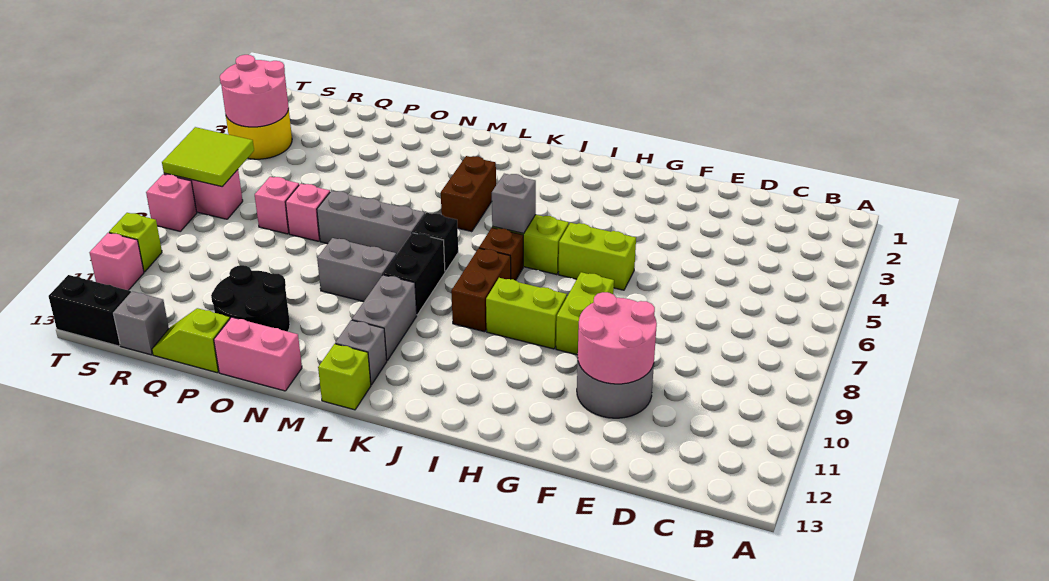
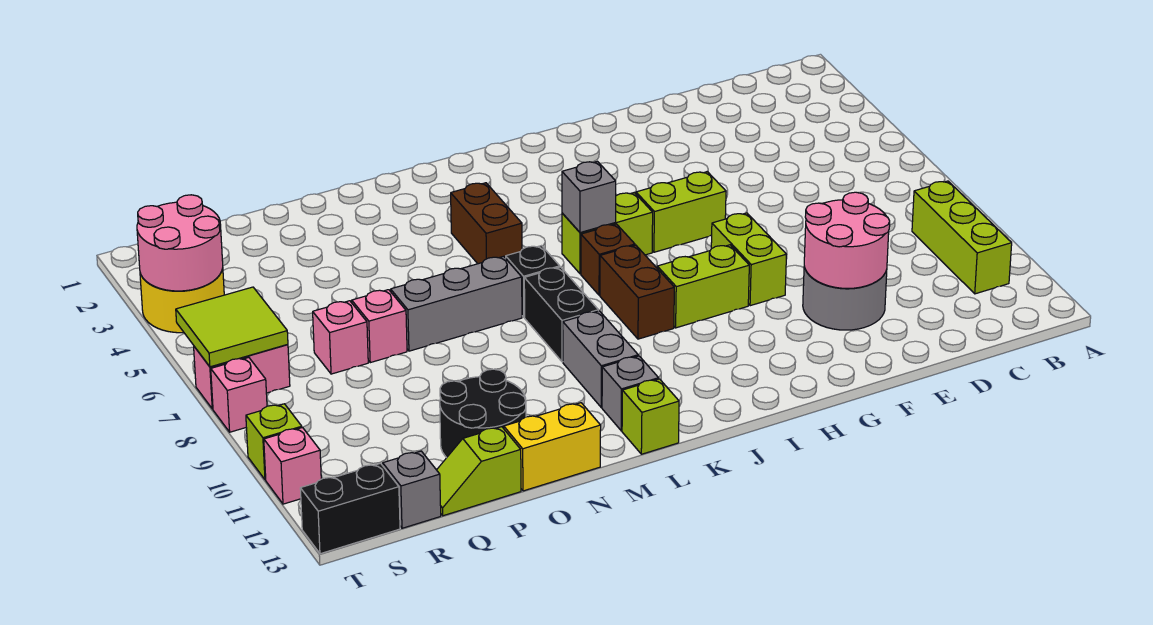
none -> lime 1x3 brick [912,181,1012,294]
grey 1x2 brick [317,238,396,301] -> none
pink 1x2 brick [214,317,302,391] -> yellow 1x2 brick [504,403,601,491]

